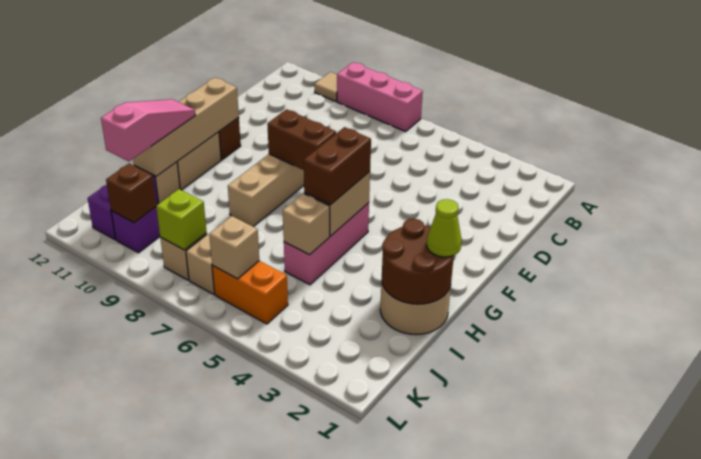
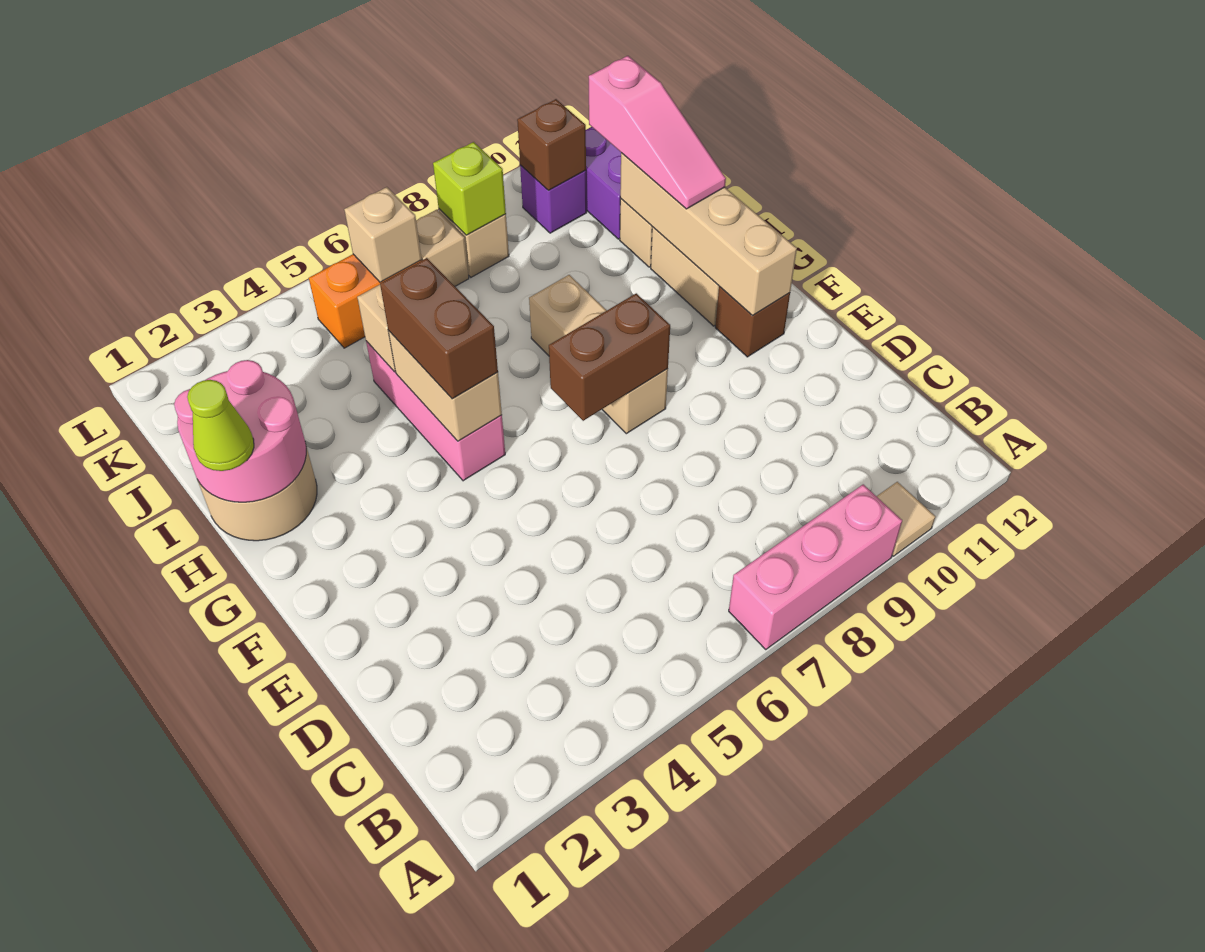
brown 2x2 round brick [382,219,454,304] -> pink 2x2 round brick [174,360,306,502]

